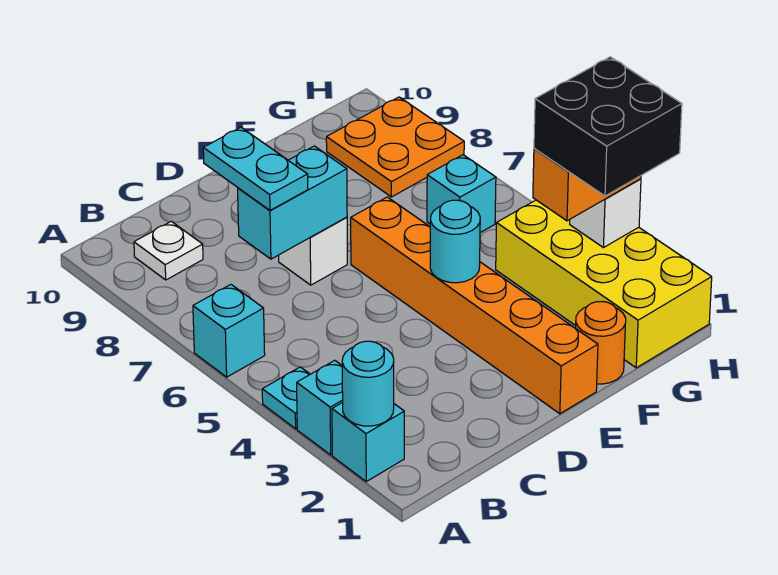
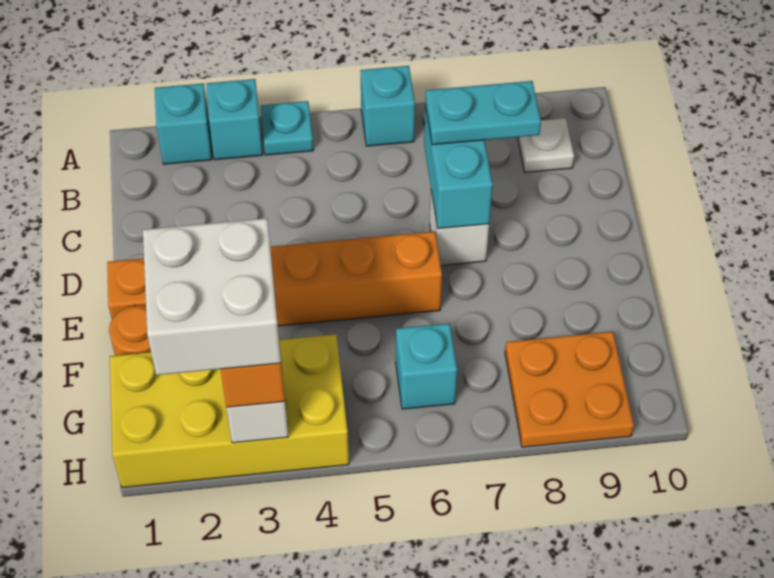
cyan 1x1 round brick [342,341,394,426] -> none
cyan 1x1 round brick [430,200,480,283] -> none
black 2x2 brick [534,57,682,196] -> white 2x2 brick [143,218,281,375]

